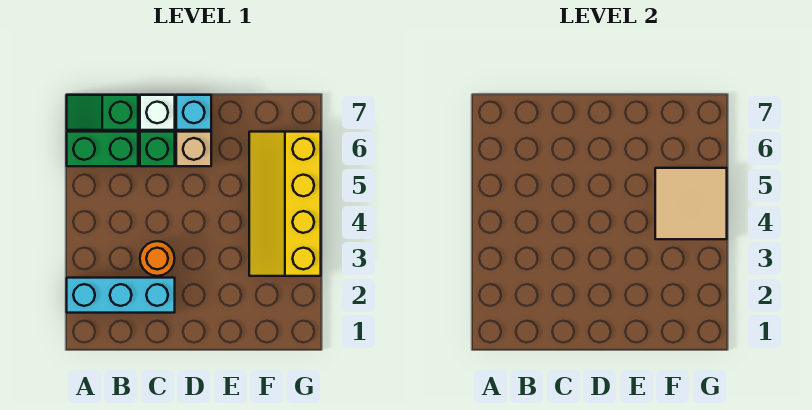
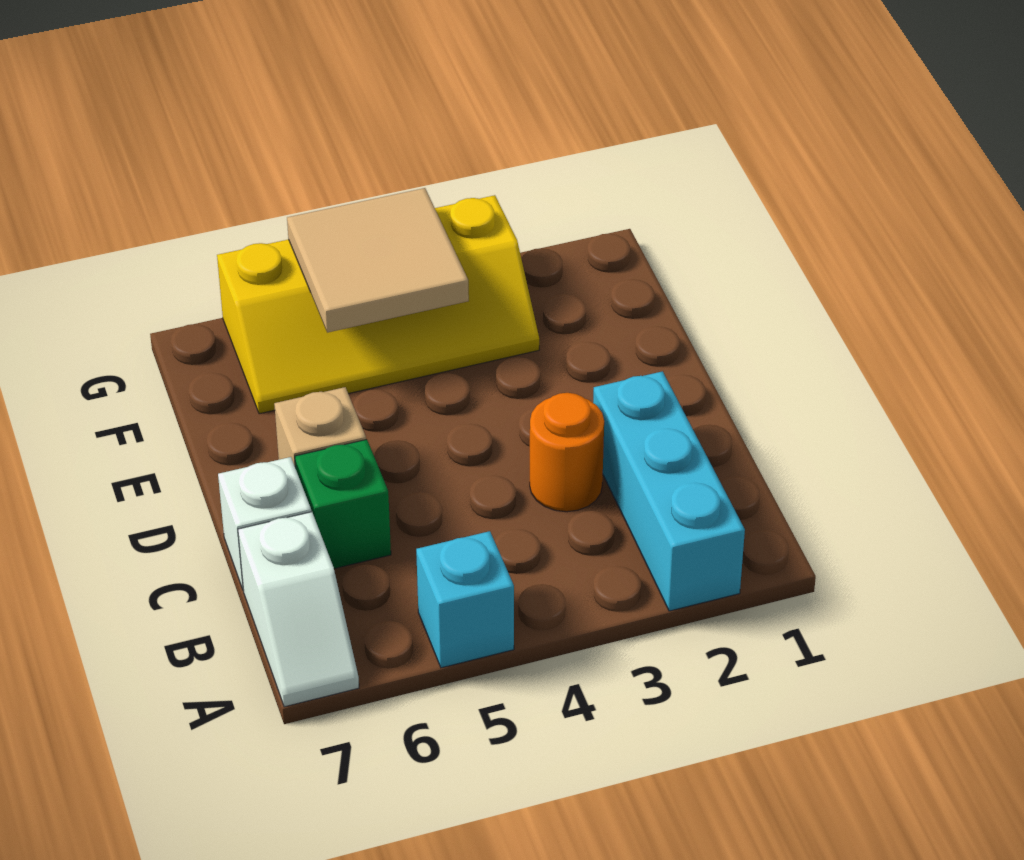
green 1x2 brick [67,132,138,166] -> none
green 1x2 slope [67,95,138,130] -> white 1x2 slope [238,512,359,707]
cyan 1x1 brick [176,95,211,130] -> cyan 1x1 brick moved to [416,531,514,668]

